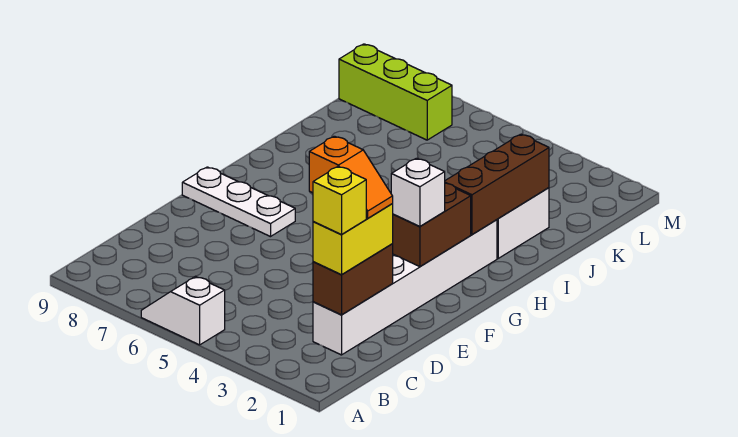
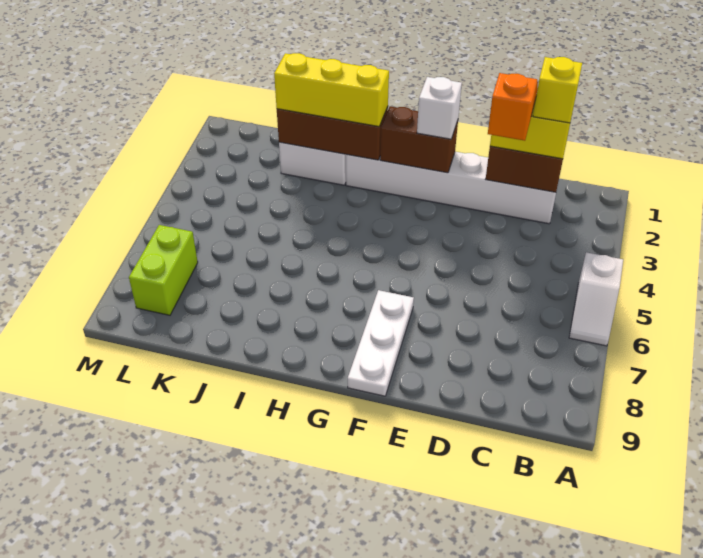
none -> yellow 1x3 brick [274,53,389,127]
lime 1x3 brick [339,44,452,140] -> lime 1x2 brick [129,225,198,315]

